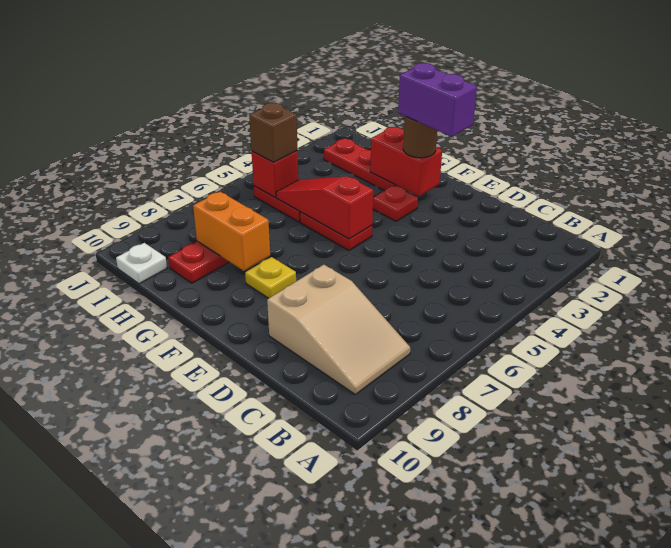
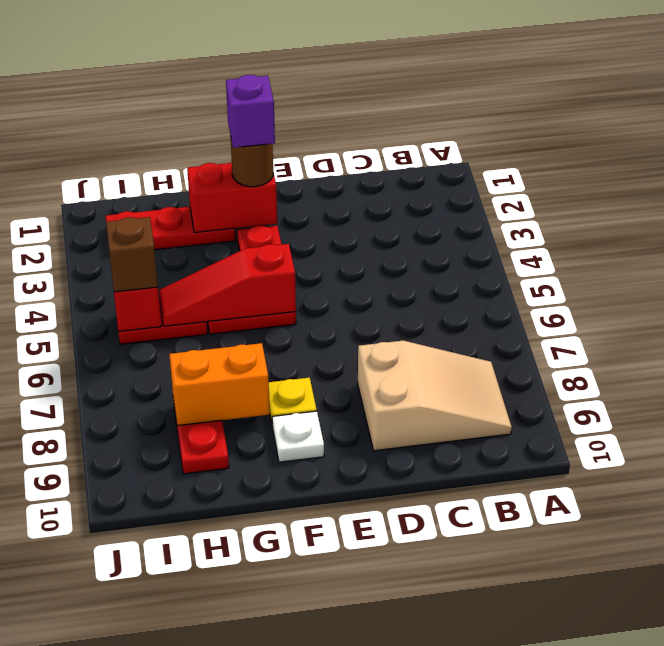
purple 1x2 brick [398,63,477,137] -> purple 1x1 brick [226,75,275,148]
white 1x1 plate [116,243,167,284] -> white 1x1 plate moved to [272,411,324,462]

